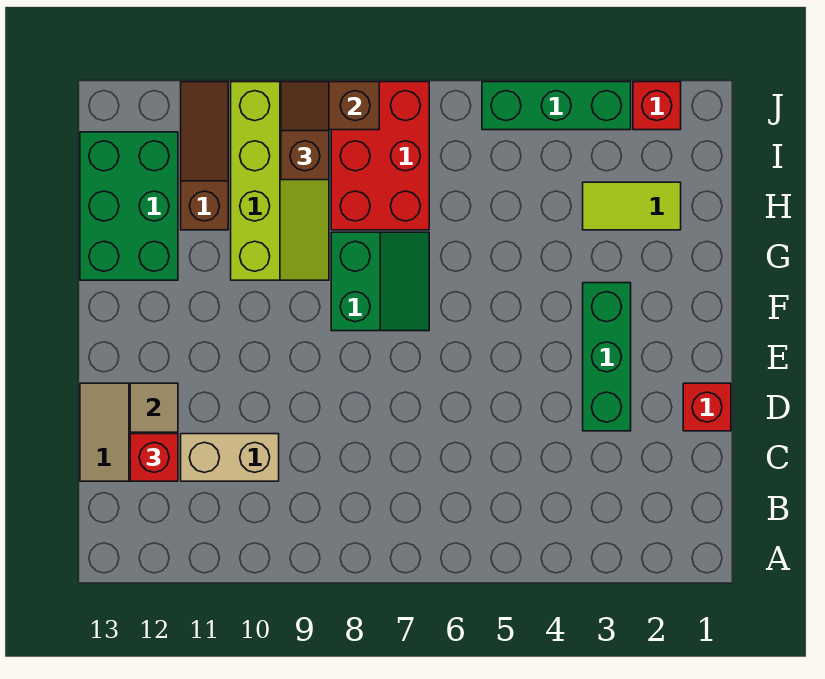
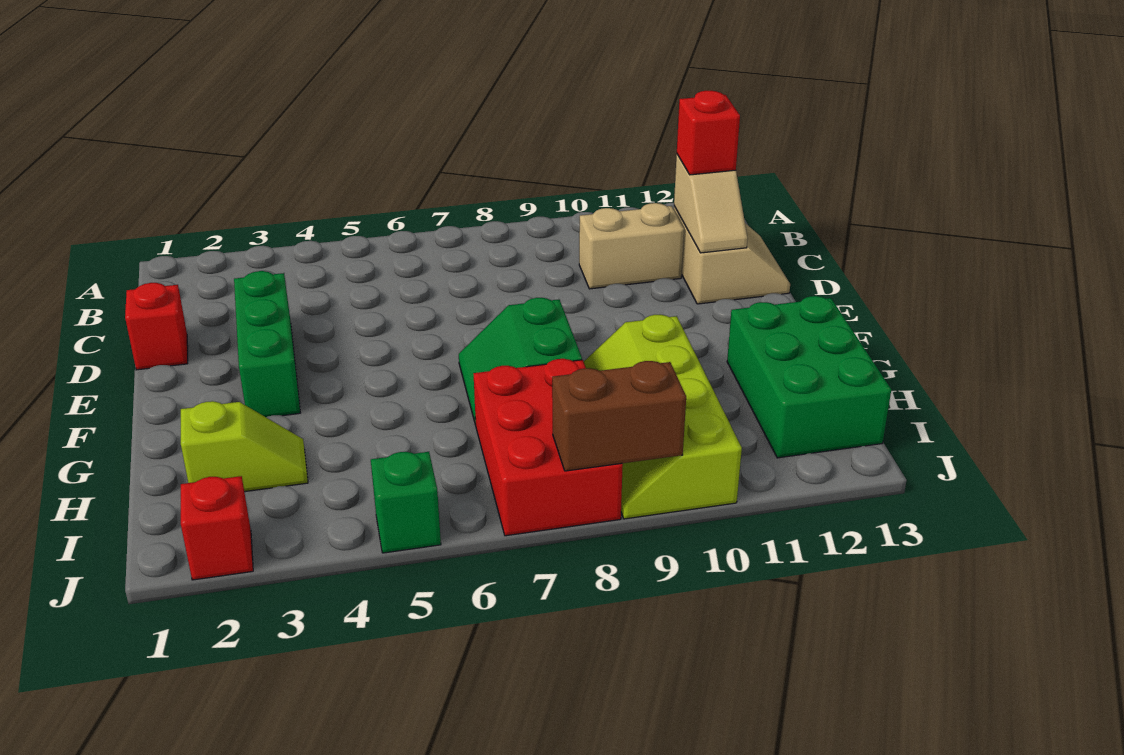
lime 1x2 tile [583,182,681,230] -> lime 1x2 slope [181,401,308,492]
brown 1x3 slope [181,82,228,230] -> none
brown 1x2 slope [281,82,329,180] -> none
green 1x3 brick [482,82,631,130] -> green 1x1 brick [371,452,441,553]

